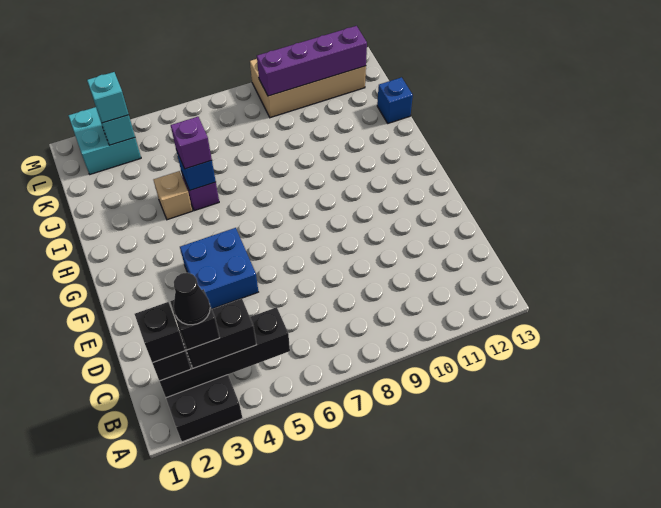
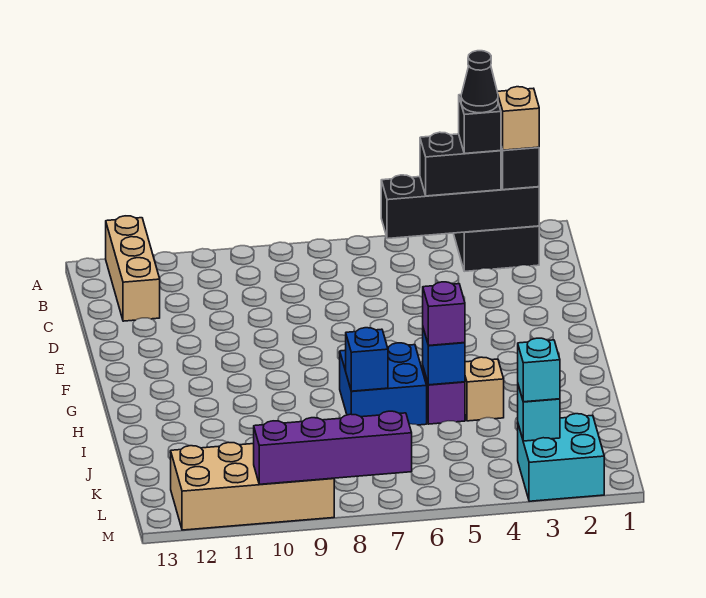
none -> tan 1x3 brick [106,216,160,321]
black 1x1 brick [135,302,185,363] -> tan 1x1 brick [497,87,539,150]
blue 2x2 brick [180,228,258,309] -> blue 2x2 brick moved to [340,343,427,425]
blue 1x1 brick [377,77,413,123] -> blue 1x1 brick moved to [346,328,388,391]
purple 1x4 brick [257,26,367,96] -> purple 1x4 brick moved to [254,411,412,484]

